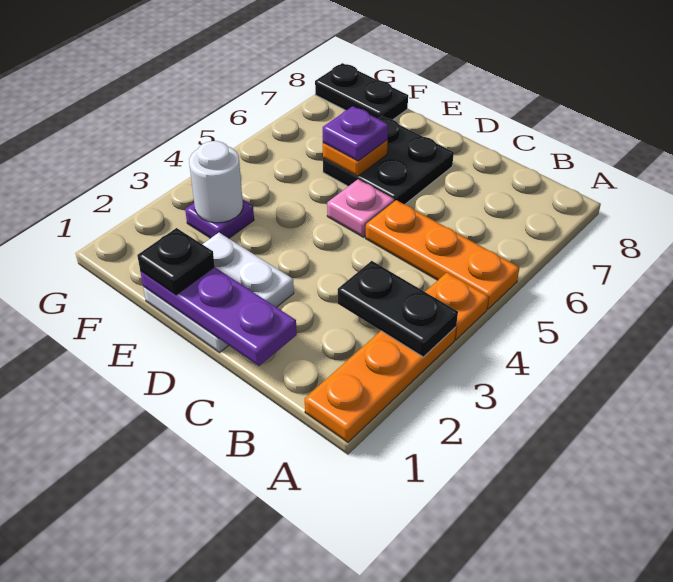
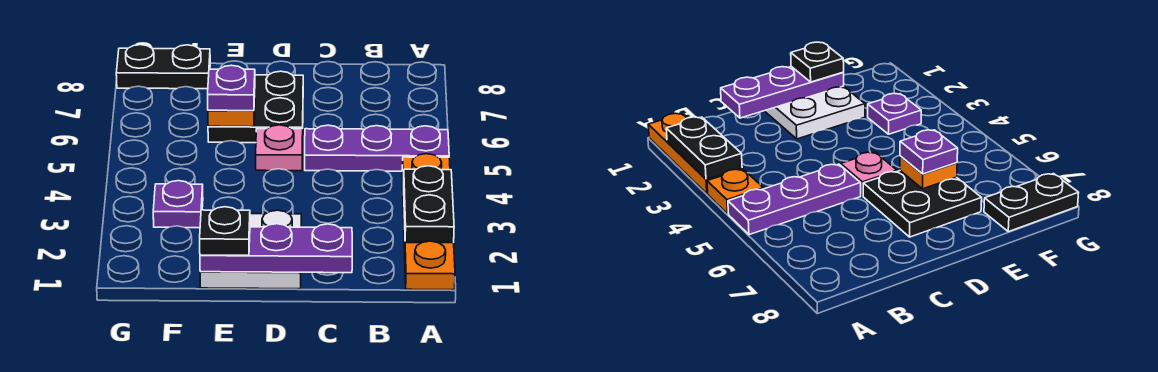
black 1x2 plate [338,261,458,357] -> black 1x2 plate turned to [403,166,454,243]
orange 1x3 plate [365,200,519,309] -> purple 1x3 plate [305,125,449,171]
white 1x1 round brick [189,141,243,223] -> none

